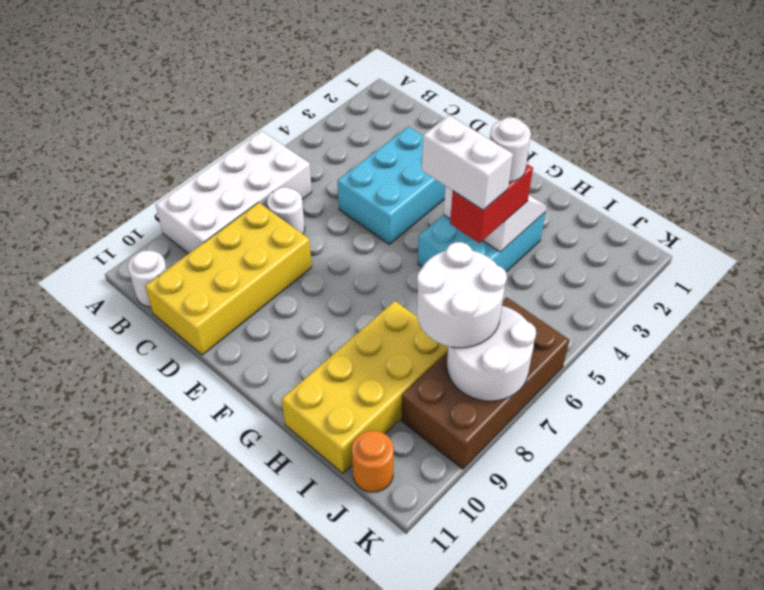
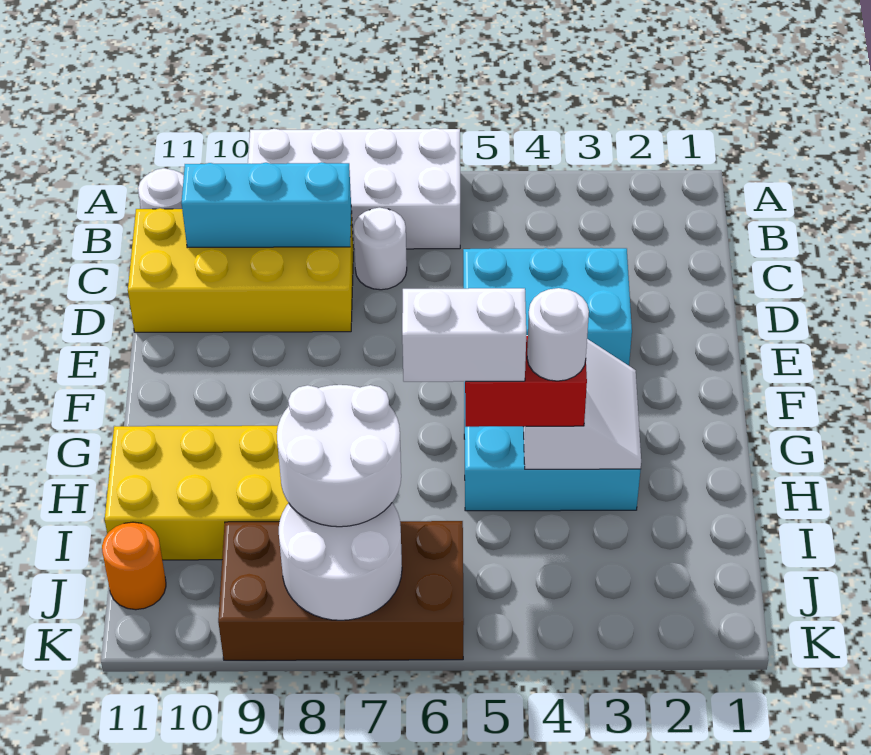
none -> cyan 1x3 brick [182,162,351,248]
white 1x2 brick [422,115,513,210] -> white 1x2 brick turned to [402,288,526,382]

